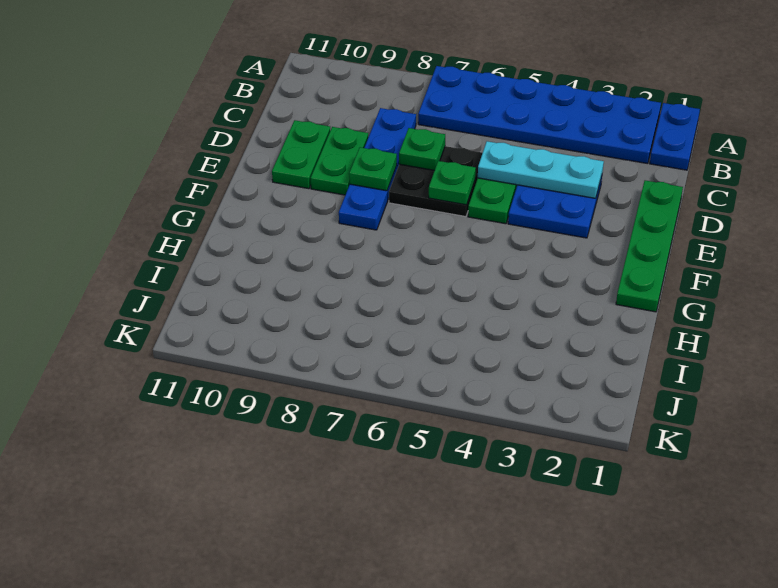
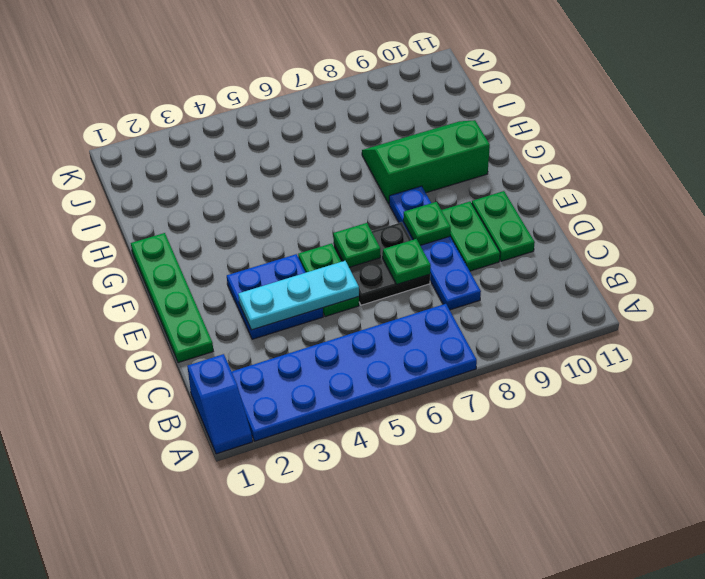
blue 1x2 plate [650,103,700,170] -> blue 1x2 slope [187,354,253,454]
none -> green 2x3 slope [362,120,490,204]

